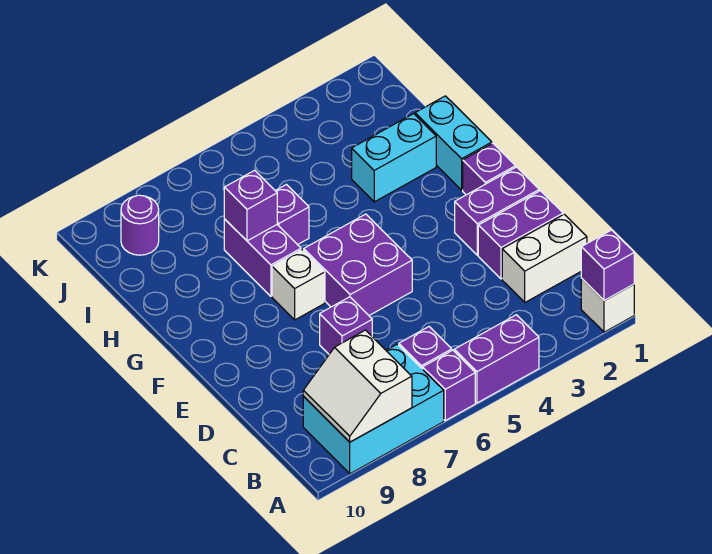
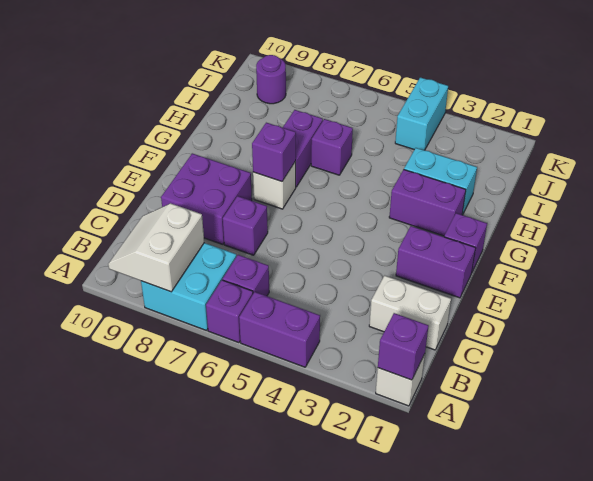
cyan 2x3 brick [303,344,444,474] -> cyan 2x2 brick [141,243,236,331]
purple 1x2 brick [478,191,563,279] -> purple 1x2 brick moved to [389,170,466,236]
purple 2x2 brick [304,214,412,315] -> purple 2x2 brick moved to [161,153,252,245]
cyan 1x2 brick [415,96,492,190] -> cyan 1x2 brick moved to [395,77,448,150]
purple 1x1 brick [224,170,277,241] -> purple 1x1 brick moved to [252,123,296,182]

